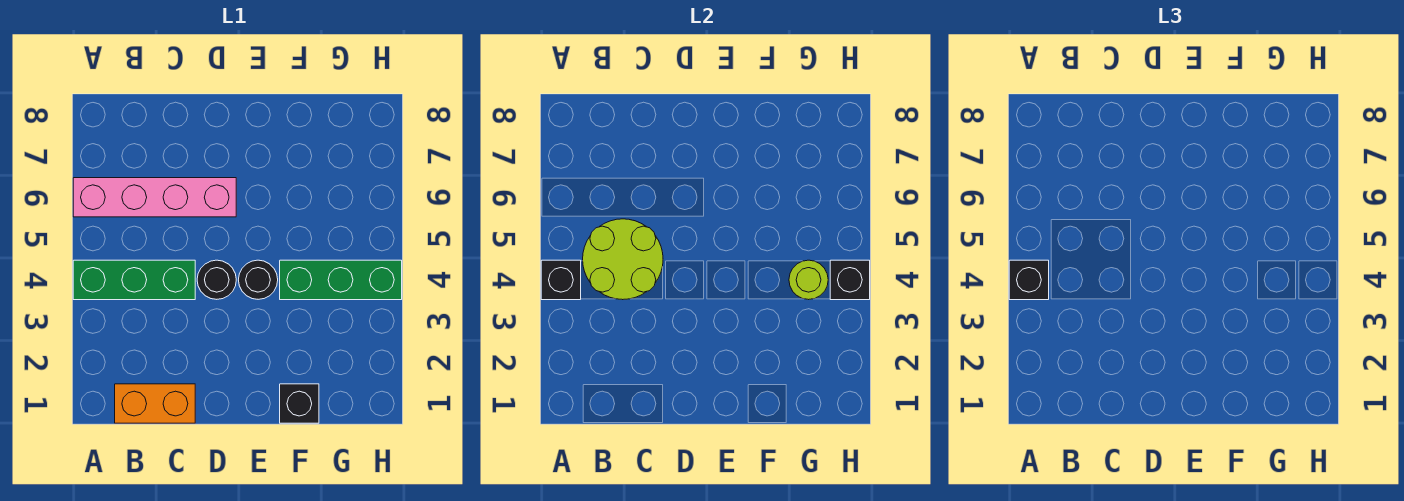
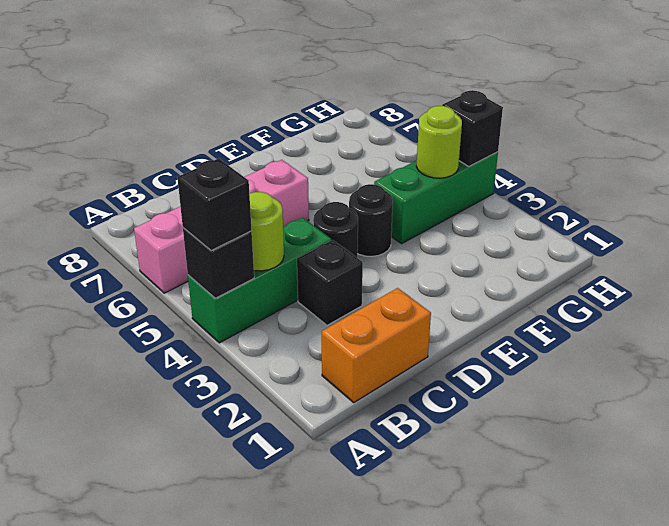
lime 2x2 round brick [583,219,663,300] -> lime 1x1 round brick [249,192,284,271]
black 1x1 brick [280,384,319,423] -> black 1x1 brick moved to [297,240,363,325]

